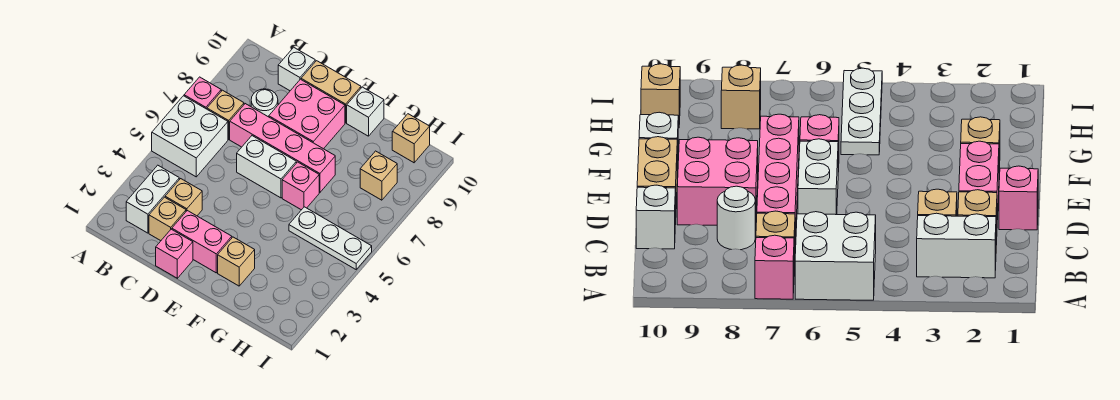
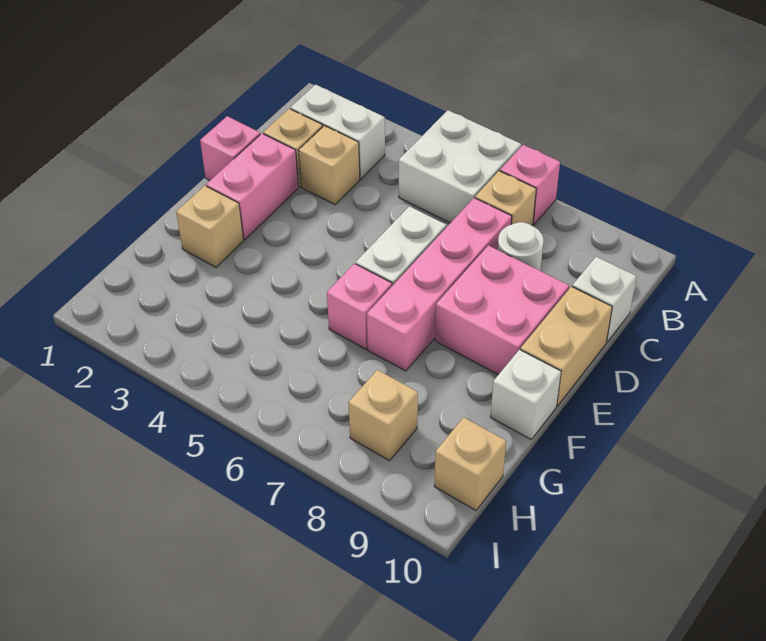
white 1x3 plate [289,207,372,269] -> none

